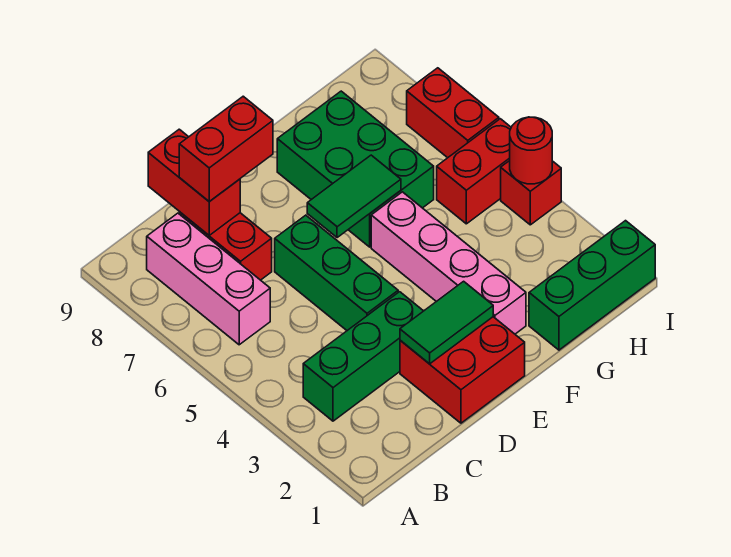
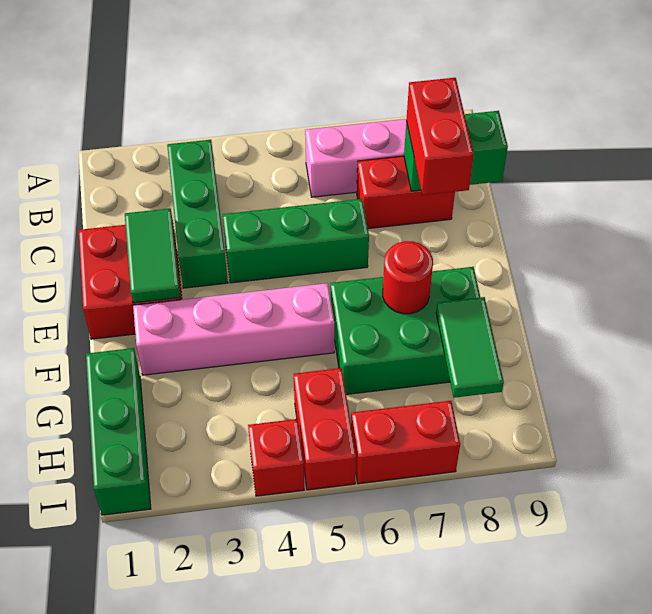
red 1x2 brick [148,129,240,235] -> green 1x2 brick [404,111,508,191]
green 1x2 tile [307,155,401,238] -> green 1x2 tile moved to [436,297,504,398]
red 1x1 round brick [510,117,552,184] -> red 1x1 round brick moved to [383,241,433,314]

